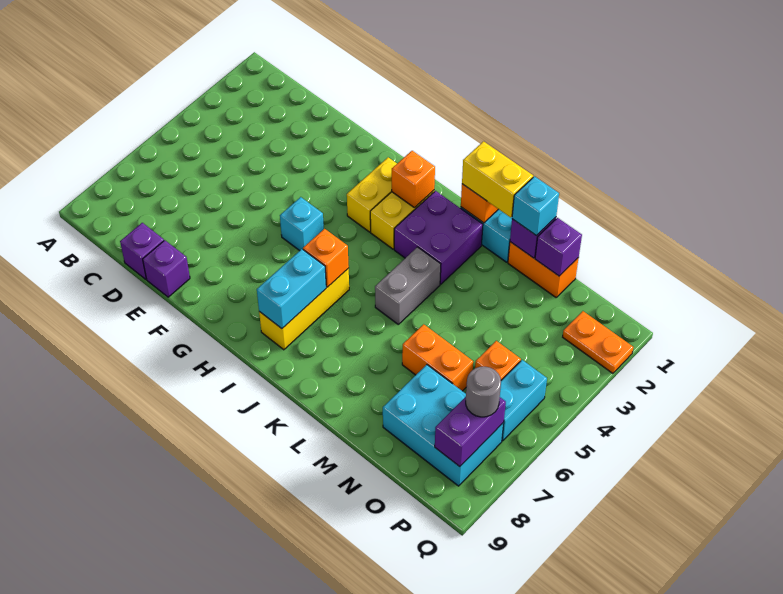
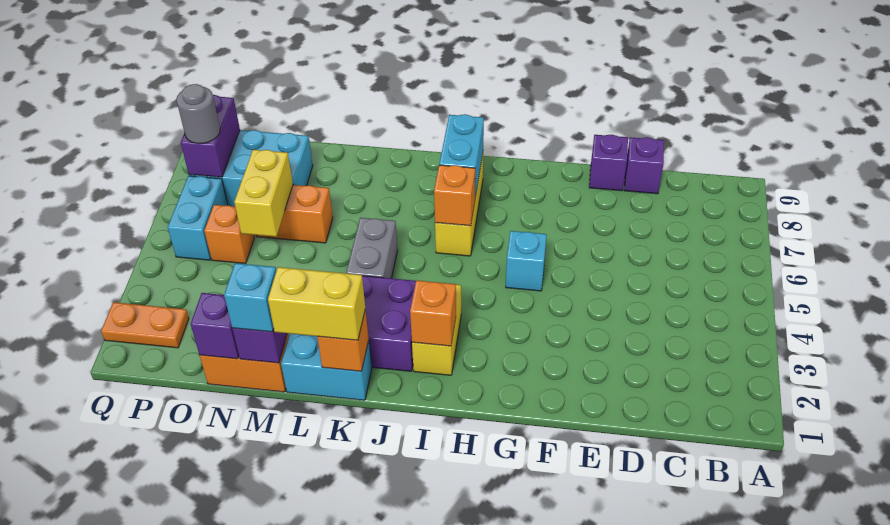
yellow 1x2 brick [347,157,397,232] -> yellow 1x2 brick moved to [234,150,293,237]

